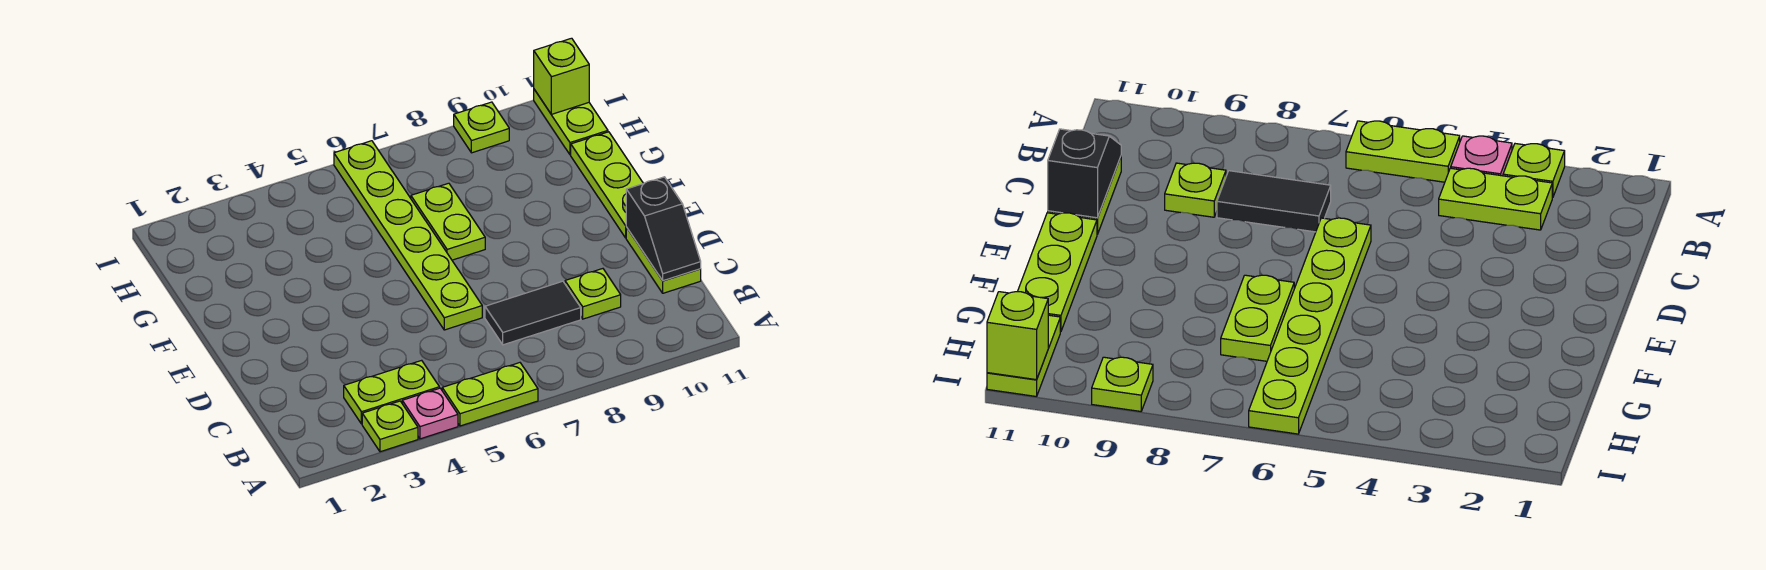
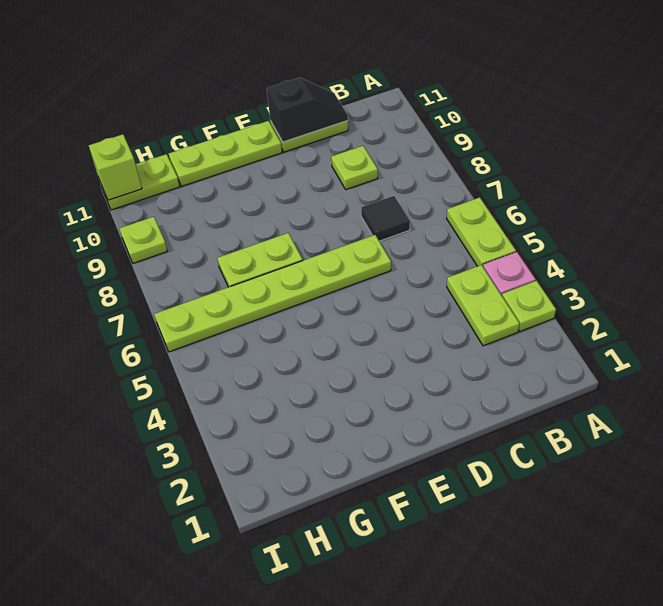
black 1x2 tile [485,281,581,345] -> black 1x1 tile [361,196,410,241]

